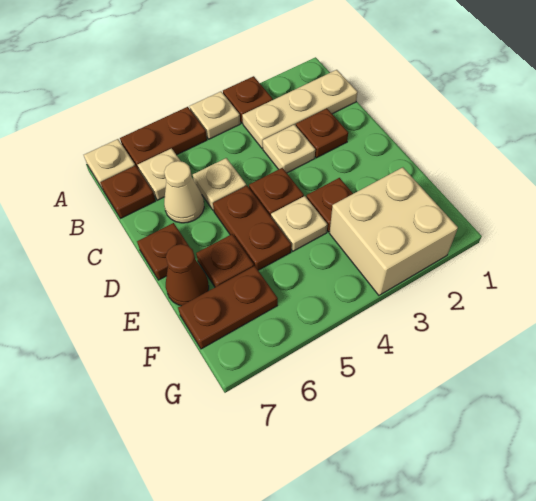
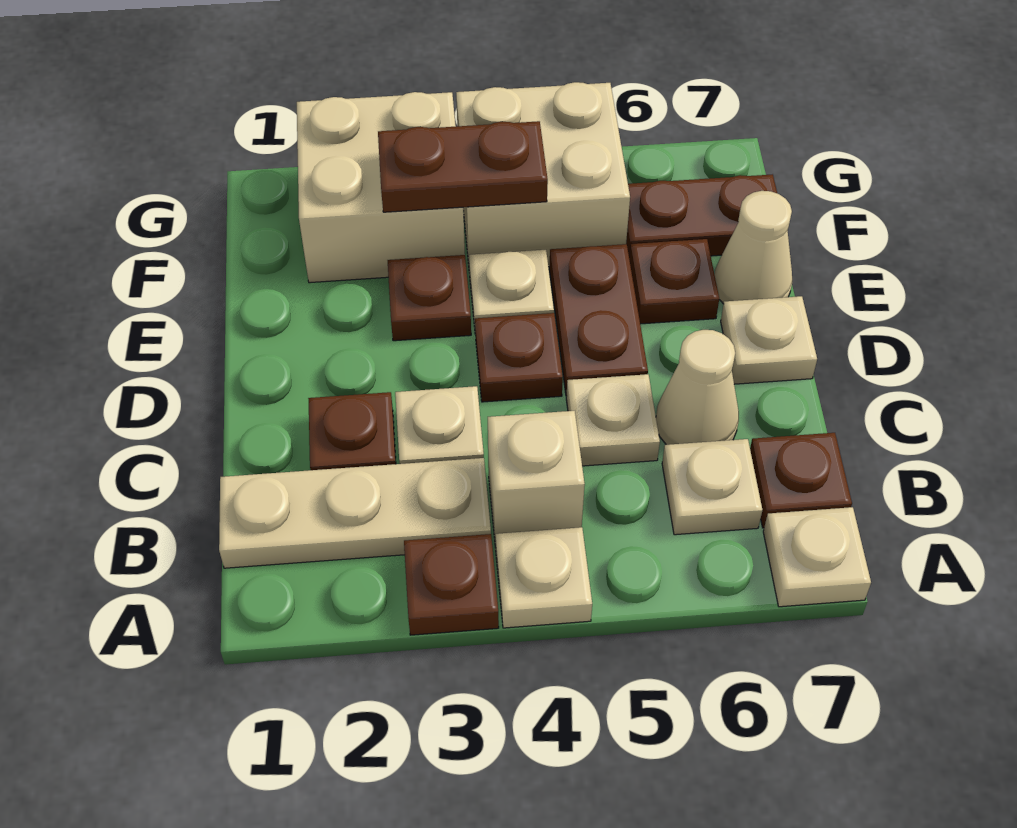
brown 1x2 plate [120,107,207,170] -> brown 1x2 plate moved to [378,121,548,212]
none -> tan 1x1 brick [488,411,585,548]
brown 1x1 plate [137,223,189,280] -> tan 1x1 plate [721,296,817,384]
brown 1x1 cone [166,244,209,306] -> tan 1x1 cone [715,191,792,304]
none -> tan 2x2 brick [456,82,630,267]

